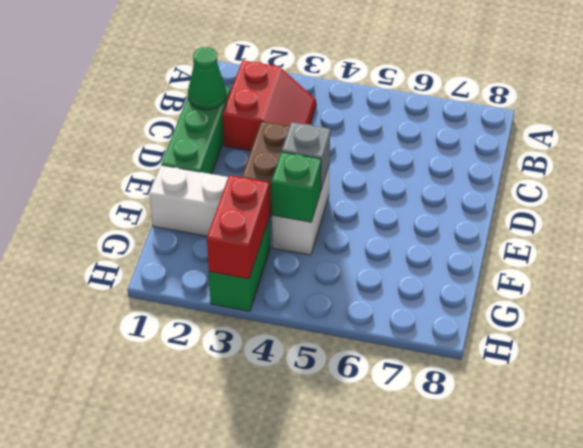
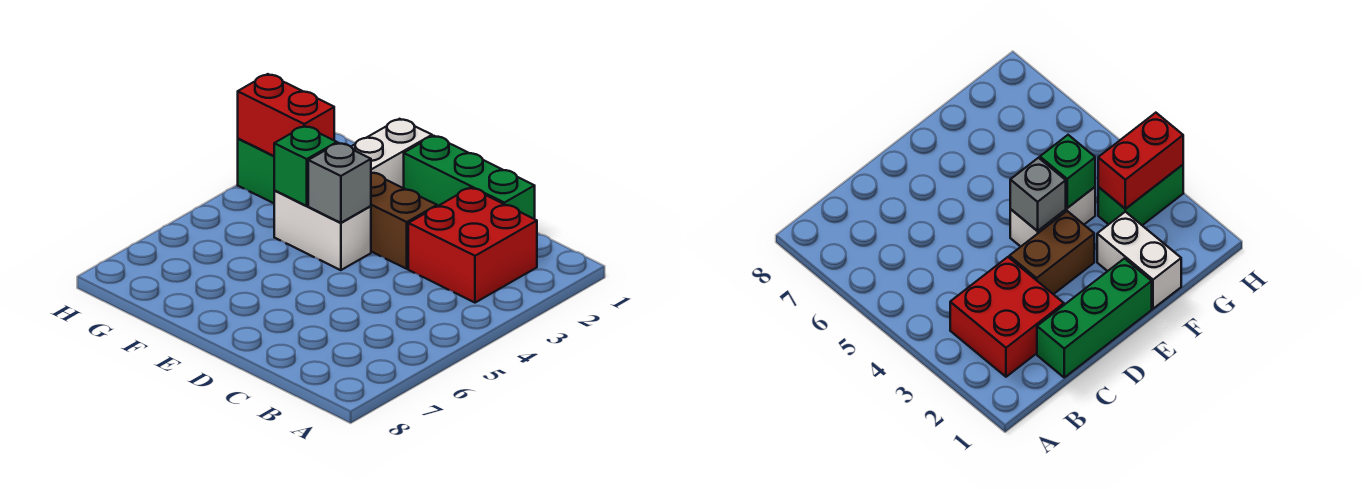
red 2x2 slope [223,60,316,151] -> red 2x2 brick [408,188,537,303]
green 1x1 cone [188,47,226,110] -> none

